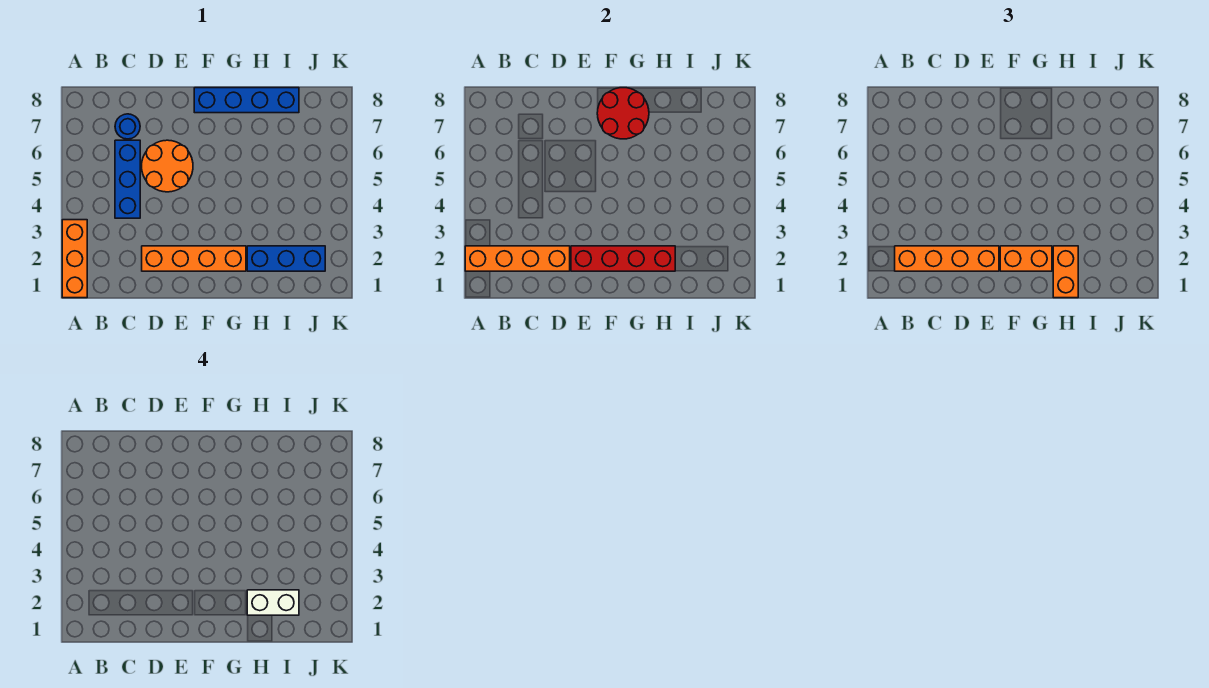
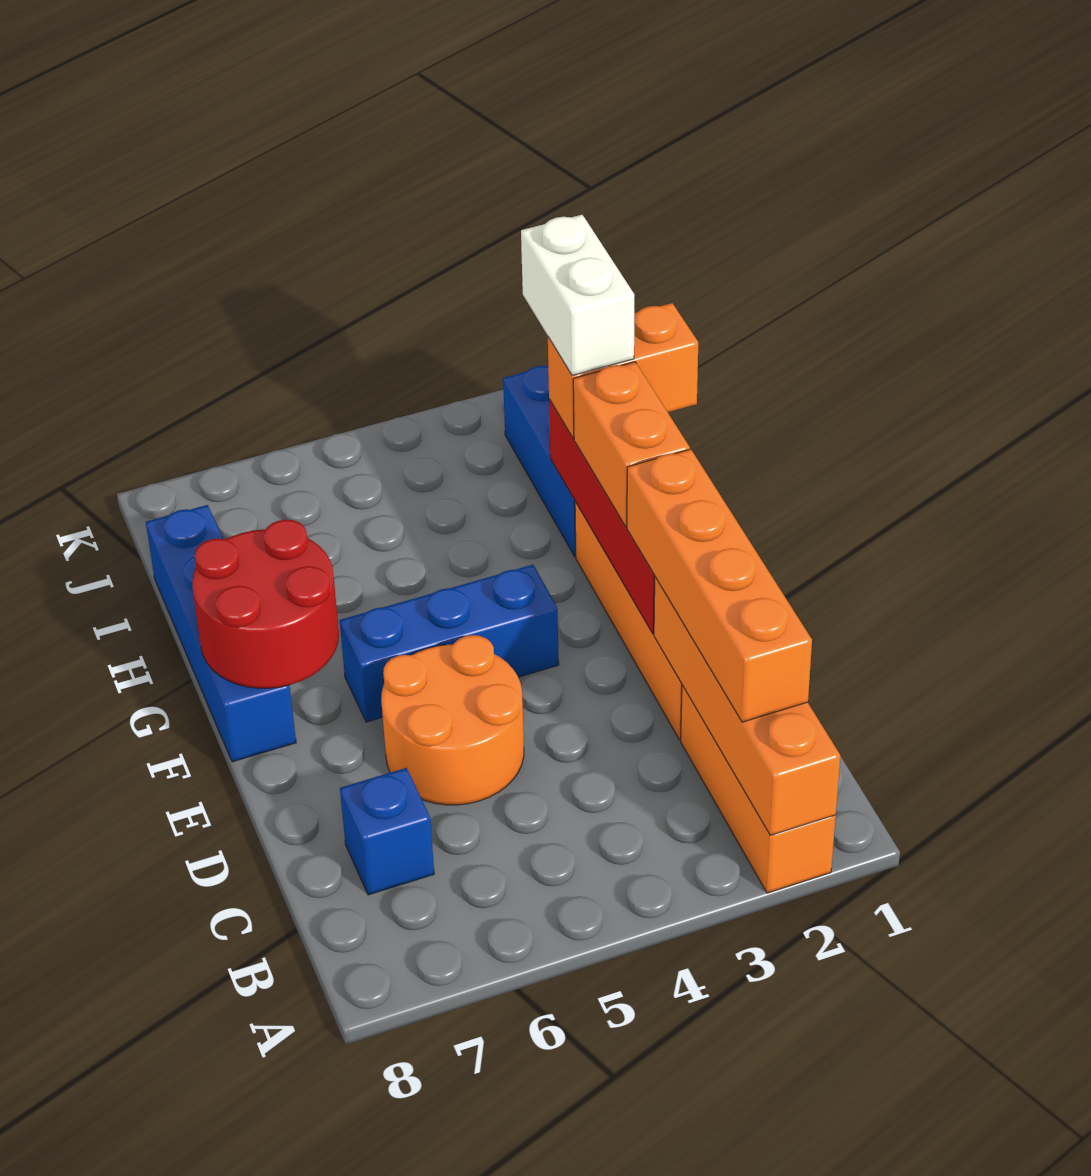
orange 1x3 brick [62,220,87,298] -> orange 1x3 brick turned to [681,685,836,893]
blue 1x3 brick [115,140,140,218] -> blue 1x3 brick moved to [340,565,559,722]
blue 1x1 round brick [115,114,140,139] -> blue 1x1 brick [340,768,434,895]

